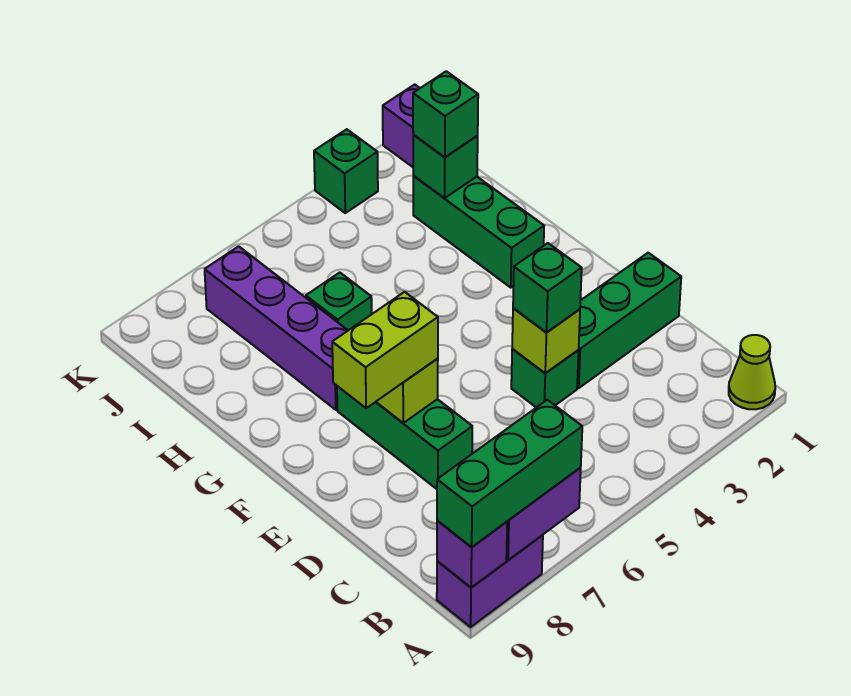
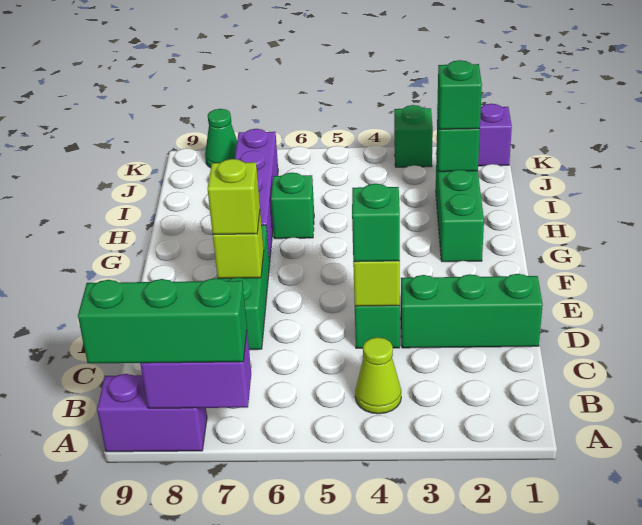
lime 1x1 cone [729,335,775,409] -> lime 1x1 cone moved to [355,337,401,414]
purple 1x1 brick [437,520,507,588] -> none
lime 1x2 brick [332,292,438,408] -> lime 1x1 brick [208,159,260,235]
none -> green 1x1 cone [205,109,237,168]

